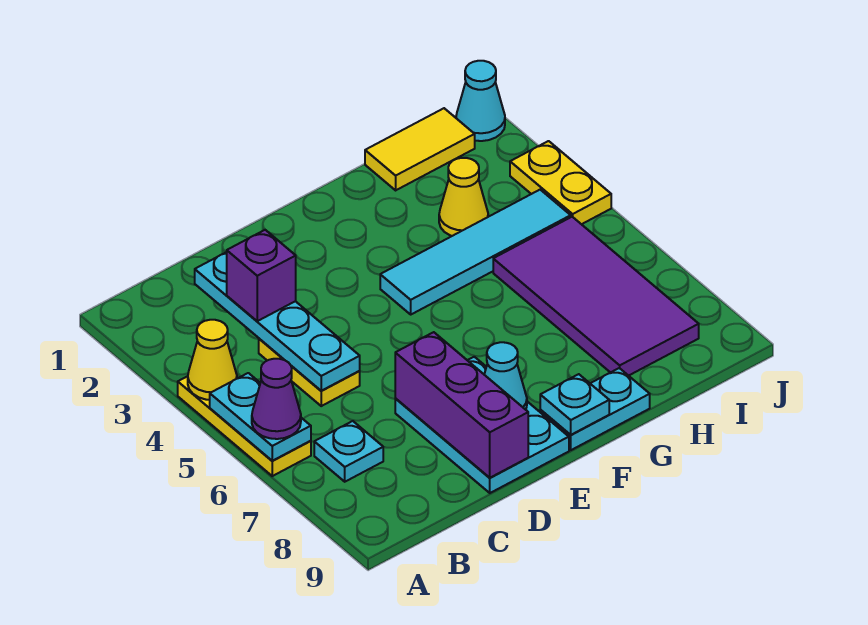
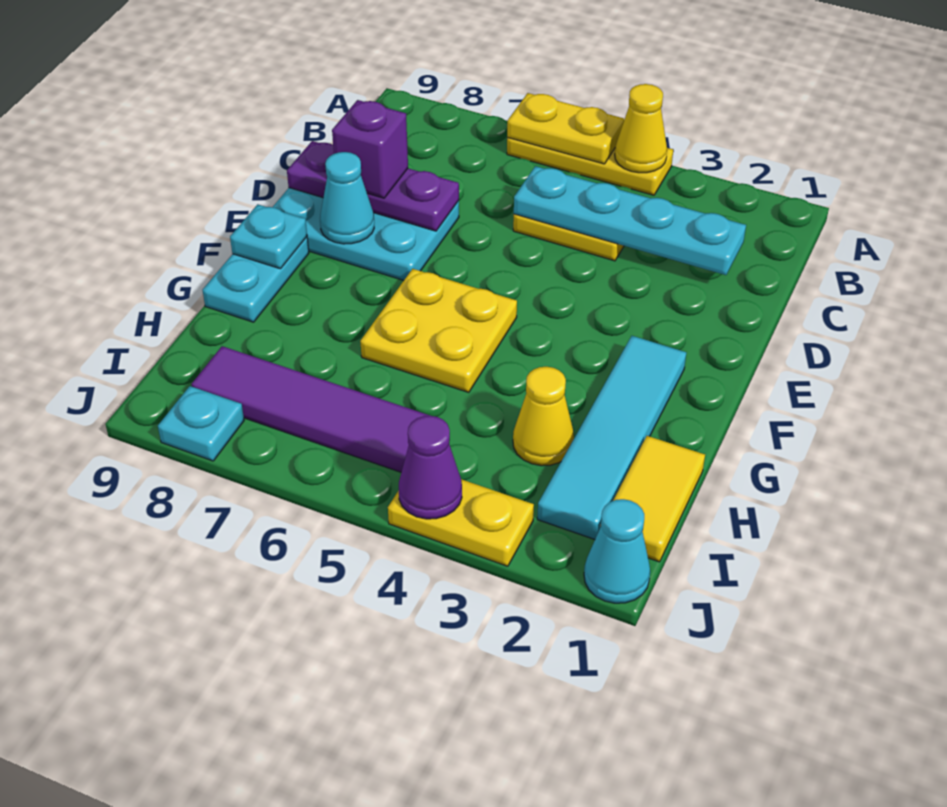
cyan 1x2 plate [210,373,311,461] -> yellow 1x2 plate [507,93,624,164]
purple 1x1 cone [252,359,301,439] -> purple 1x1 cone moved to [399,416,462,519]
cyan 1x1 plate [314,421,383,482] -> cyan 1x1 plate moved to [158,386,244,461]
purple 1x1 brick [227,230,296,321] -> purple 1x1 brick moved to [332,100,408,198]
purple 1x3 brick [395,332,528,478] -> purple 1x3 plate [287,141,459,231]
cyan 1x4 tile [380,190,571,314] -> cyan 1x4 tile moved to [537,336,686,539]
none -> yellow 2x2 plate [360,269,517,392]
purple 2x4 tile [493,217,699,376] -> purple 1x4 tile [191,346,430,472]

